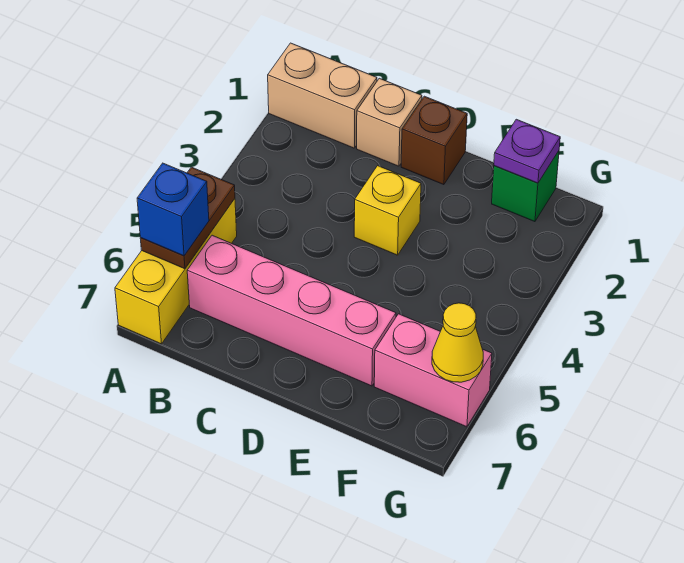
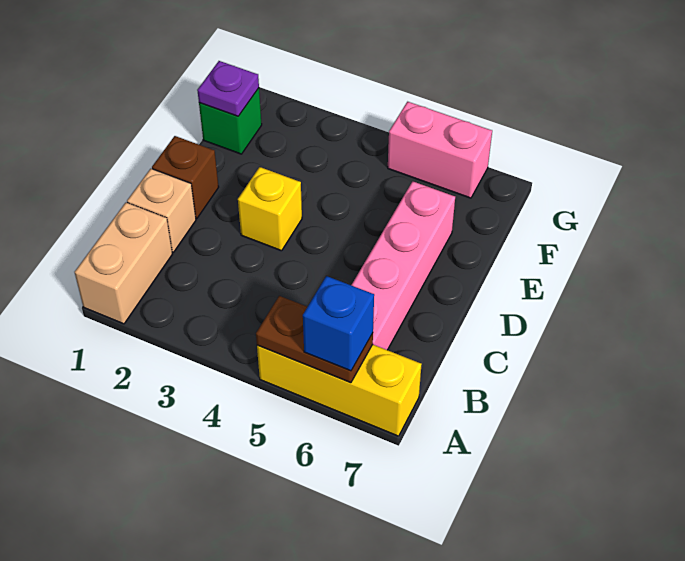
pink 1x2 brick [374,314,492,427] -> pink 1x2 brick turned to [388,102,492,198]
yellow 1x1 cone [432,303,483,382] -> none

